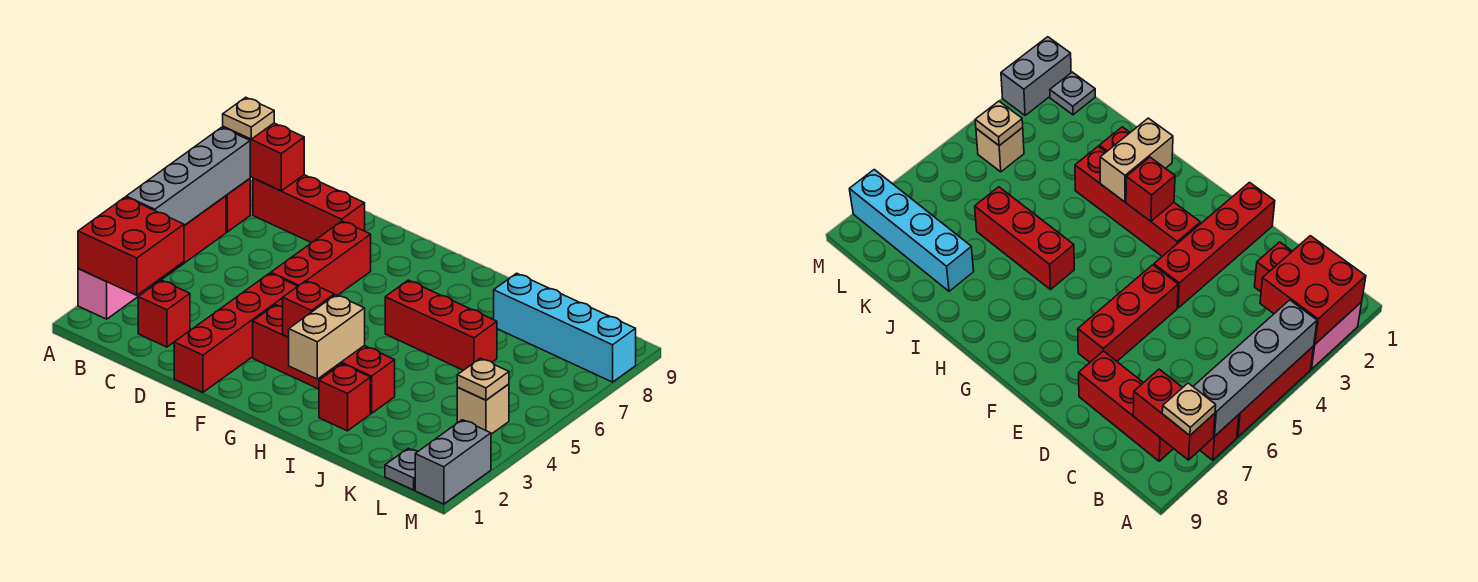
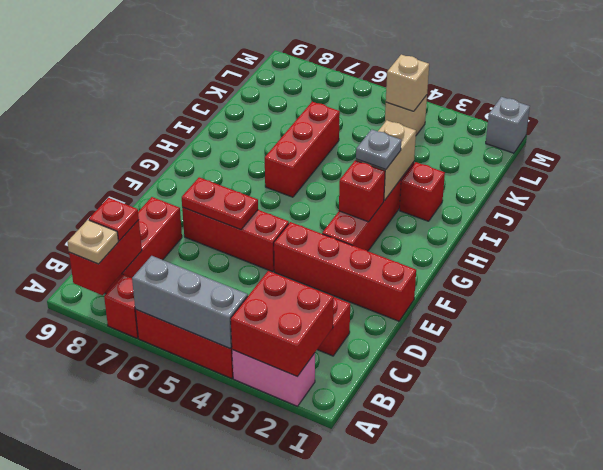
grey 1x4 brick [126,127,250,226] -> grey 1x3 brick [132,256,248,348]
none -> red 1x1 plate [89,198,139,241]
none -> red 1x2 plate [182,177,258,230]
tan 1x2 brick [289,295,365,379] -> tan 1x2 brick turned to [356,120,416,201]
cyan 1x4 brick [494,273,636,382] -> none
grey 1x1 plate [385,448,418,490] -> grey 1x1 plate moved to [356,129,401,170]
tan 1x1 plate [457,358,509,400] -> tan 1x1 brick [386,55,429,111]
grey 1x2 brick [415,420,491,504] -> grey 1x1 brick [486,97,530,153]

